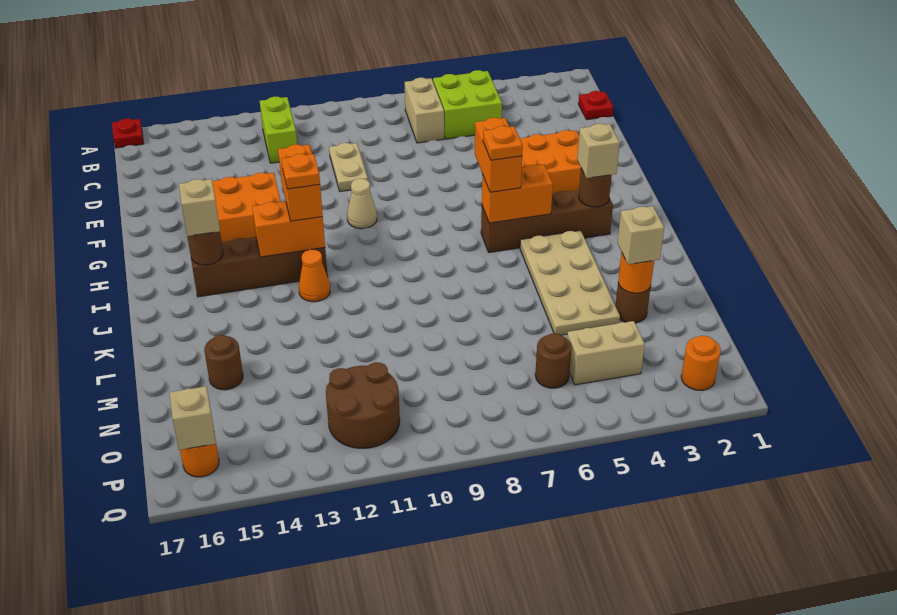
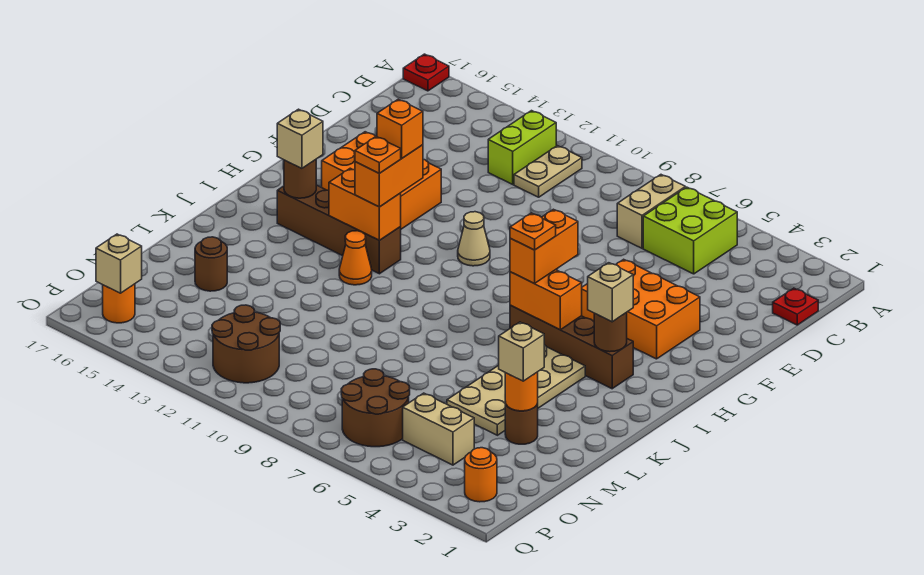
tan 1x2 plate [329,143,368,192] -> tan 1x2 plate moved to [514,146,582,197]
none -> orange 1x1 brick [377,99,423,158]
brown 1x1 round brick [535,334,572,388] -> brown 2x2 round brick [341,369,410,447]

